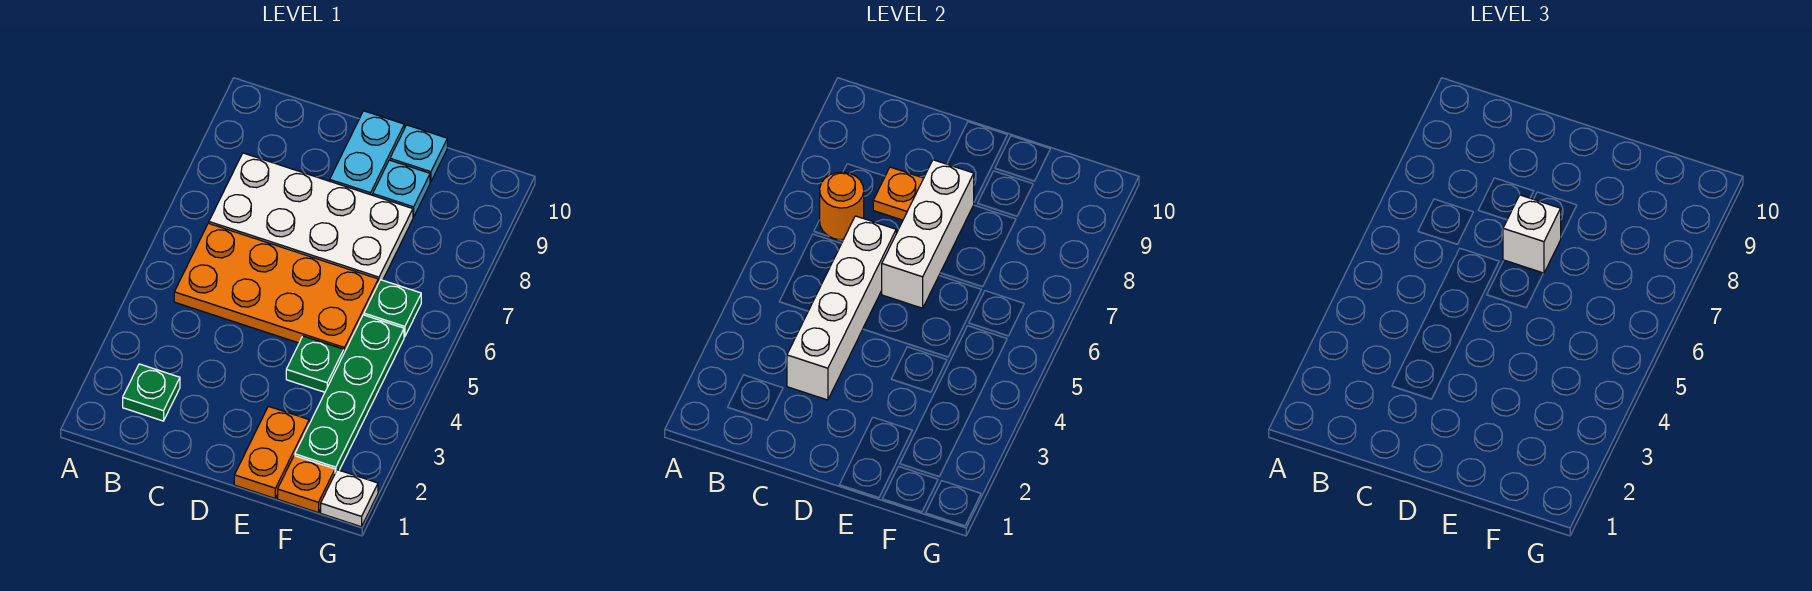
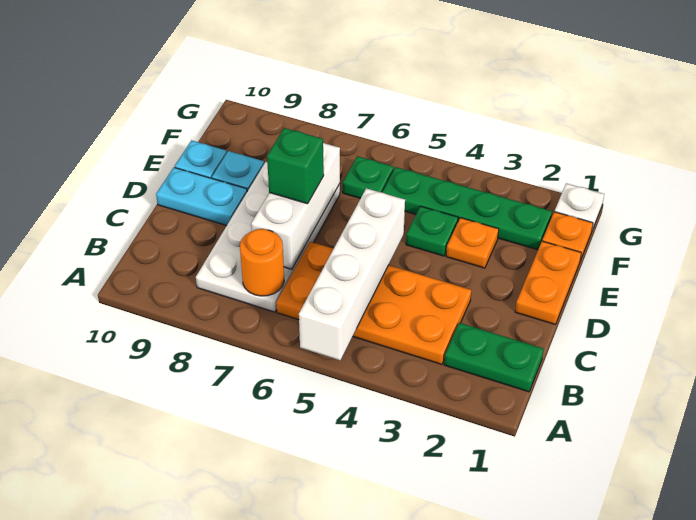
green 1x1 plate [123,364,180,421] -> green 1x2 plate [444,323,544,392]
orange 2x4 plate [174,223,378,353] -> orange 2x4 plate turned to [276,242,471,364]
white 1x4 brick [787,216,896,400] -> white 1x4 brick turned to [299,188,405,360]
orange 1x1 plate [873,167,924,220] -> orange 1x1 plate moved to [446,218,499,268]
white 1x3 brick [882,160,974,308] -> white 1x3 brick turned to [251,143,340,269]
white 1x1 brick [1503,195,1561,273] -> green 1x1 brick [267,128,324,204]
orange 1x2 plate [234,406,309,498] -> orange 1x2 plate turned to [515,241,581,324]

